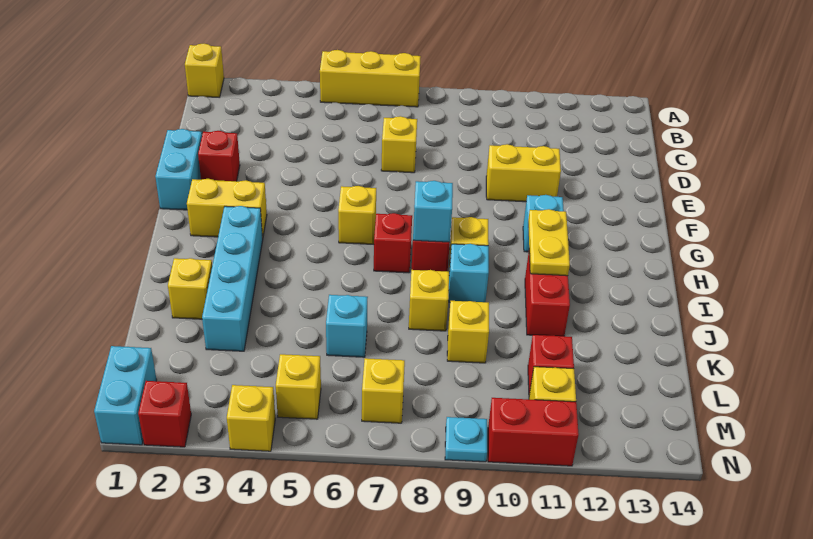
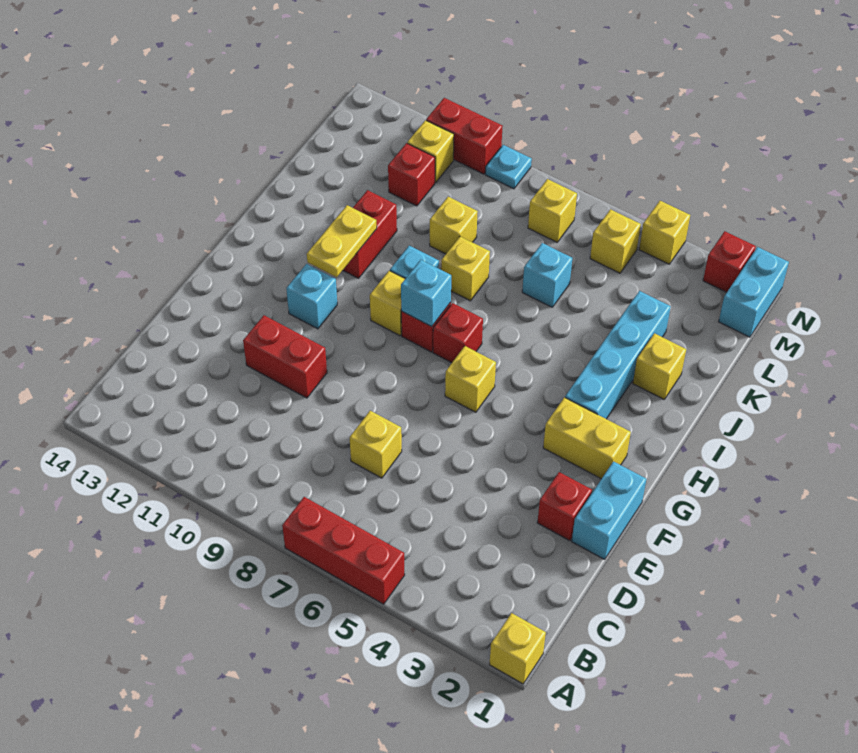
yellow 1x3 brick [320,50,421,107] -> red 1x3 brick [282,497,405,604]
yellow 1x2 brick [486,144,561,202] -> red 1x2 brick [243,315,327,398]

